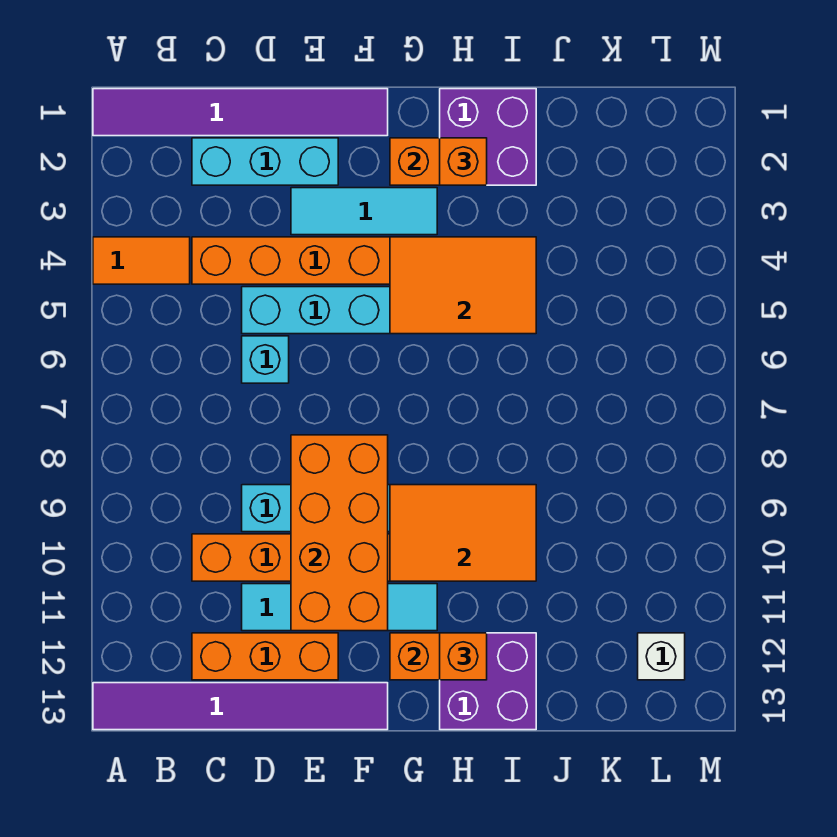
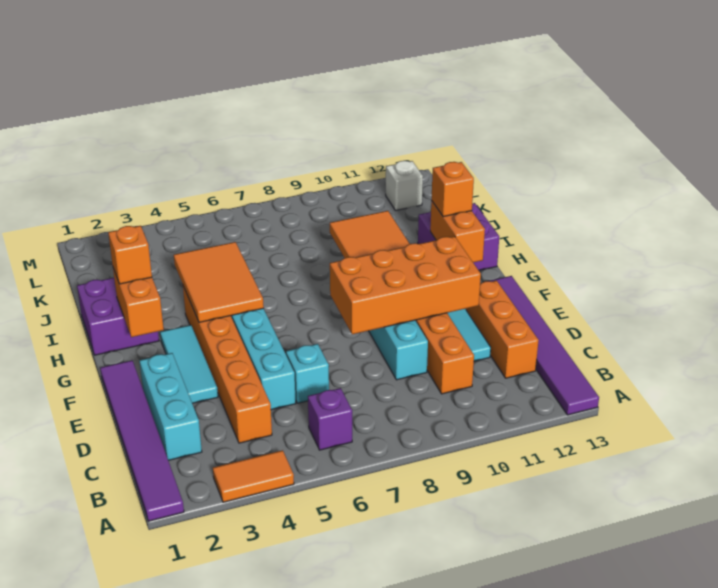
orange 1x2 tile [93,237,190,284] -> orange 1x2 tile turned to [213,450,294,502]
none -> purple 1x1 brick [308,388,352,450]

